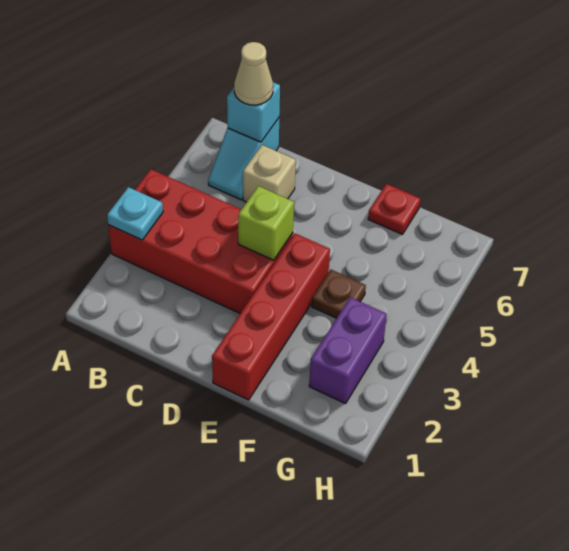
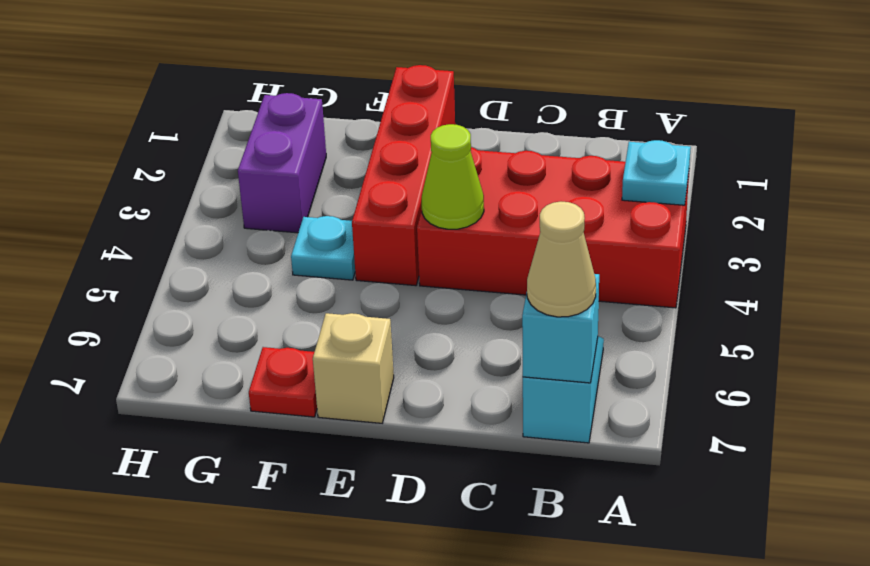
tan 1x1 brick [243,145,296,202] -> tan 1x1 brick moved to [313,313,394,423]
lime 1x1 brick [238,186,294,260] -> lime 1x1 cone [422,124,484,229]
brown 1x1 plate [312,270,366,318] -> cyan 1x1 plate [291,216,355,280]

